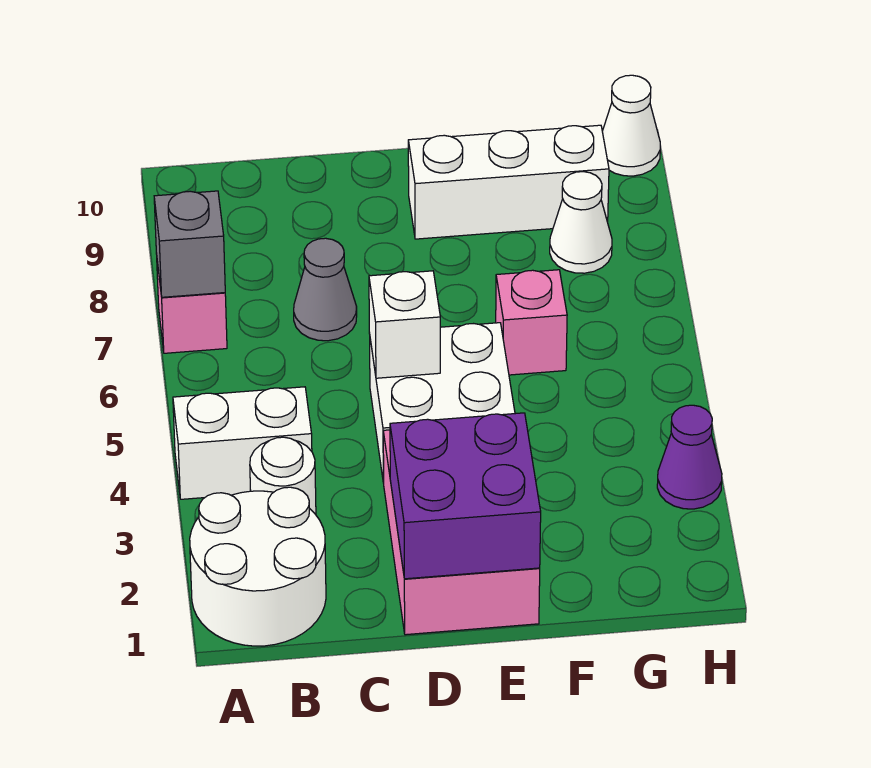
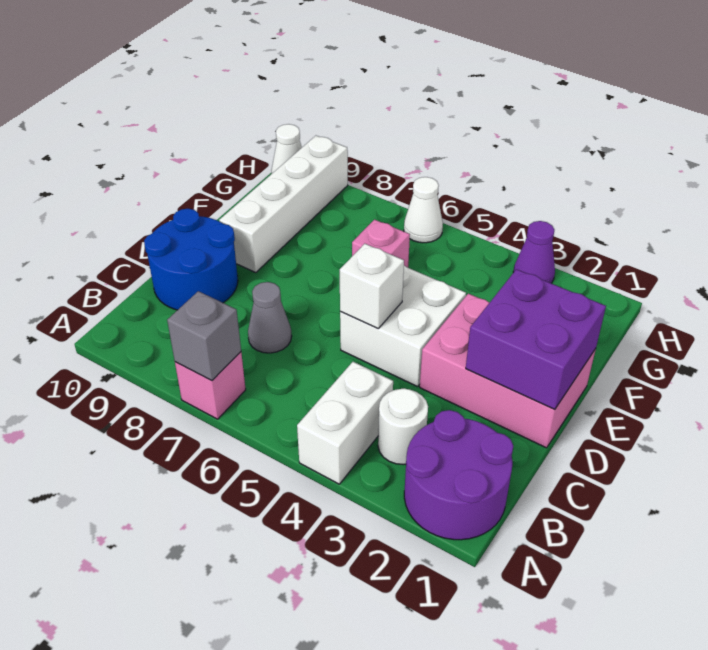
white 2x2 round brick [190,487,326,646] -> purple 2x2 round brick [404,410,513,540]
none -> blue 2x2 round brick [144,209,238,310]
white 1x3 brick [408,125,609,239] -> white 1x4 brick [219,136,348,273]
white 1x1 cone [550,172,612,273] -> white 1x1 cone moved to [404,177,443,243]

